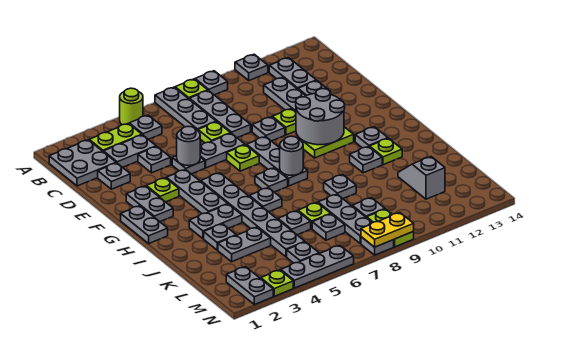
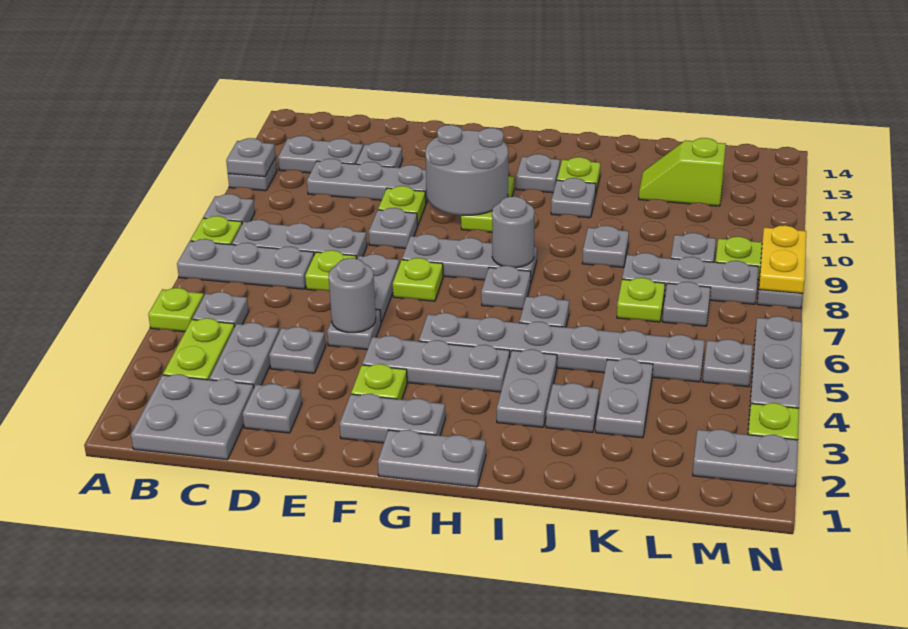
lime 1x1 round brick [120,88,143,125] -> lime 1x1 plate [148,288,204,332]
grey 1x1 plate [278,211,311,235] -> grey 1x1 plate moved to [226,138,276,177]
grey 1x2 slope [398,157,445,199] -> lime 1x2 slope [639,138,726,206]

